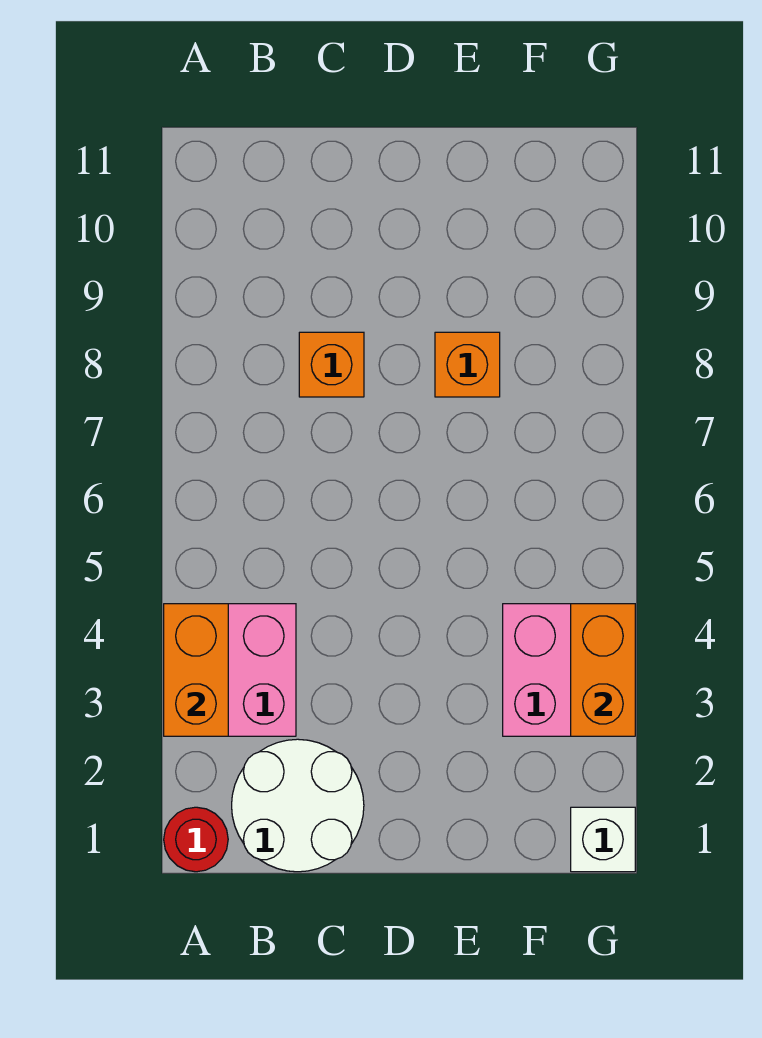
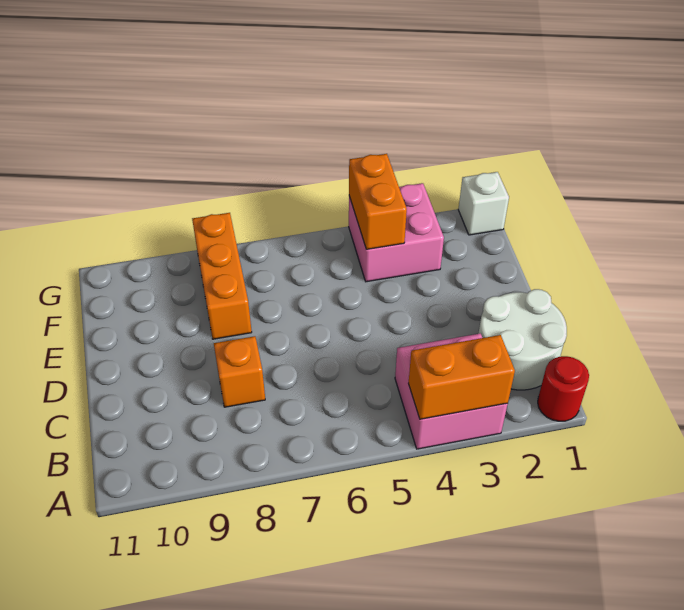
orange 1x1 brick [435,332,500,397] -> orange 1x3 brick [192,213,252,339]
orange 1x2 brick [571,604,635,736] -> orange 1x2 brick turned to [349,154,407,249]

